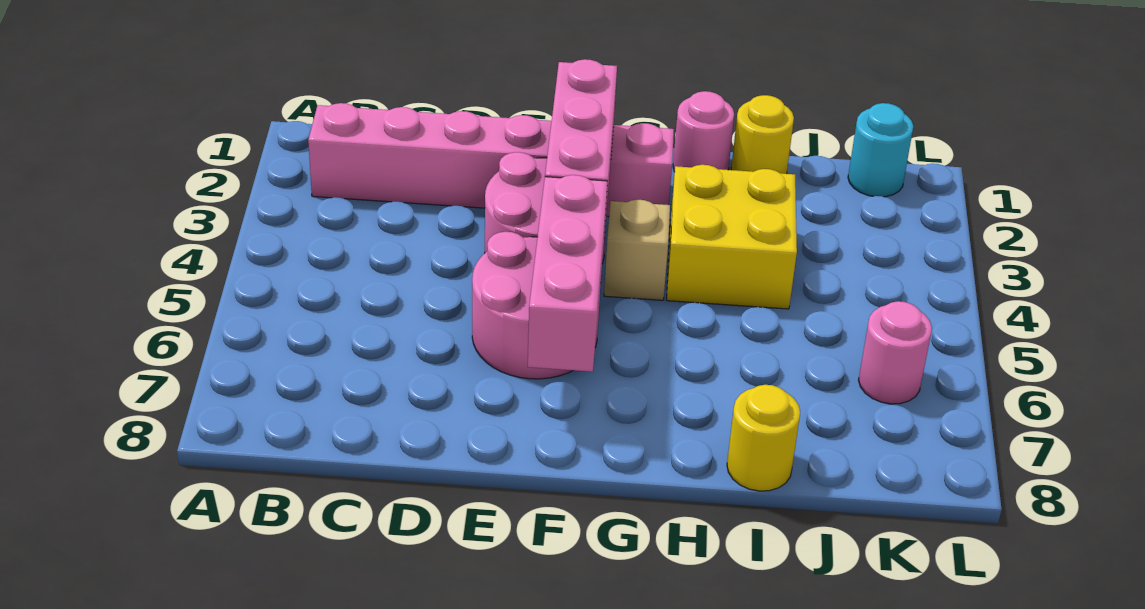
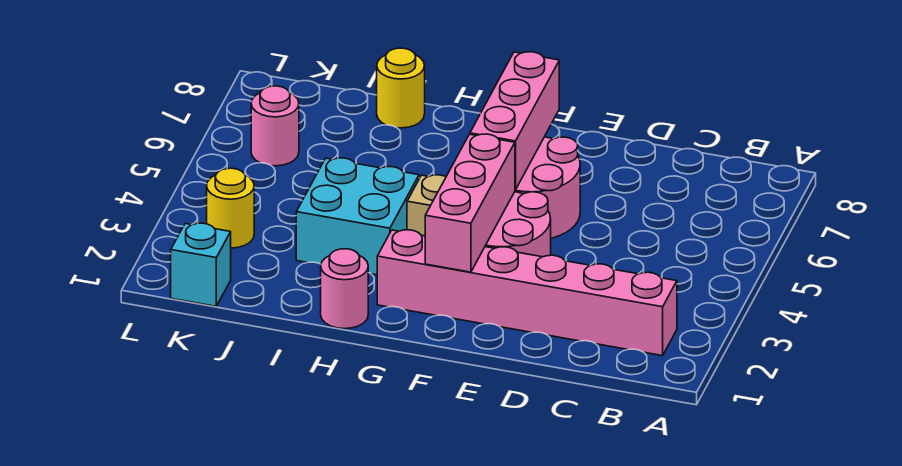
yellow 2x2 brick [667,165,797,309] -> cyan 2x2 brick [296,158,419,275]
yellow 1x1 round brick [731,95,794,174] -> yellow 1x1 round brick moved to [207,168,254,248]
cyan 1x1 round brick [848,103,913,197] -> cyan 1x1 brick [171,223,231,306]

